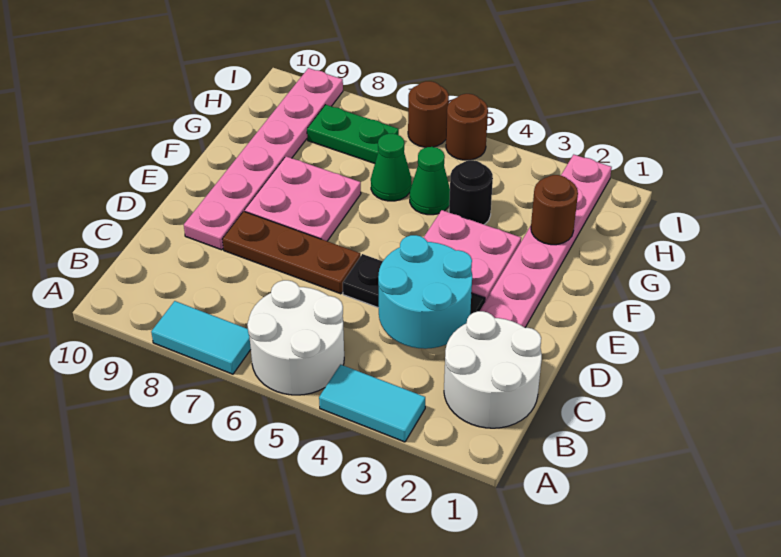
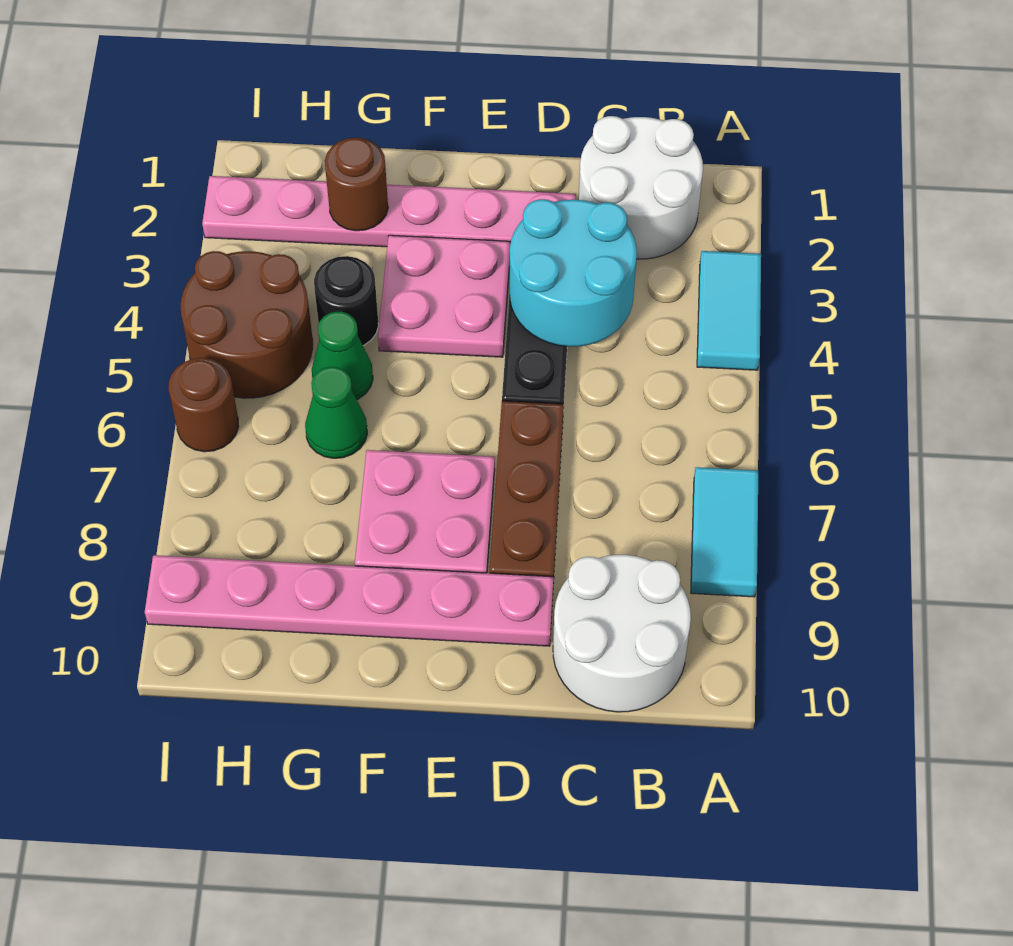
white 2x2 round brick [247,280,344,395] -> white 2x2 round brick moved to [553,555,691,712]
green 1x2 plate [307,105,399,163] -> none
brown 1x1 round brick [446,94,488,160] -> brown 2x2 round brick [180,251,313,398]

